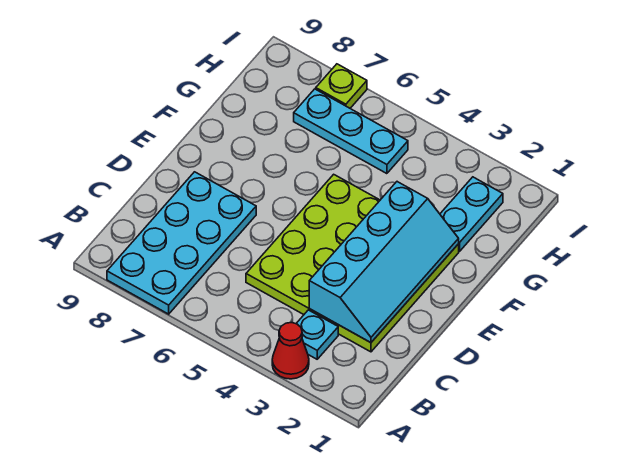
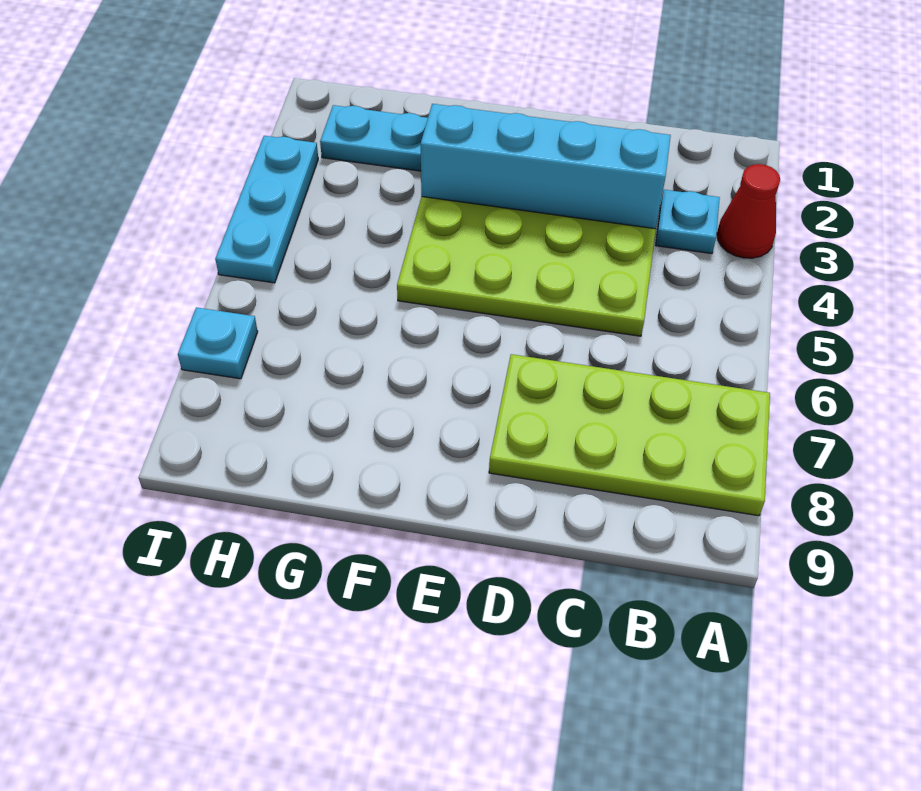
cyan 2x4 plate [107,172,256,314] -> lime 2x4 plate [489,354,770,516]
cyan 1x3 plate [294,89,408,174] -> cyan 1x3 plate moved to [215,136,318,283]
lime 1x1 plate [316,64,367,108] -> cyan 1x1 plate [178,307,258,379]

